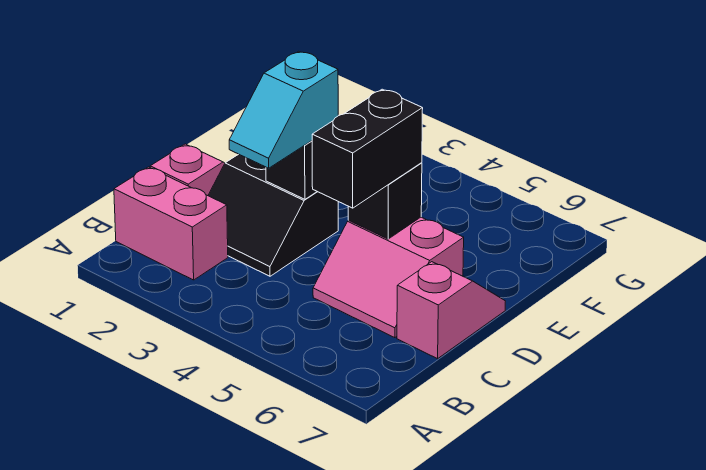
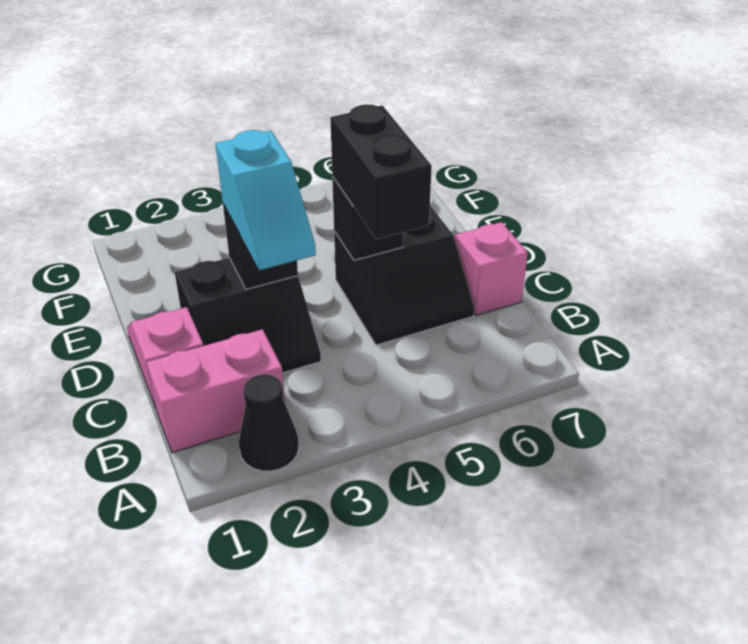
none -> black 1x1 cone [239,374,299,471]
pink 2x2 slope [313,217,464,338] -> black 2x2 slope [334,206,474,345]

